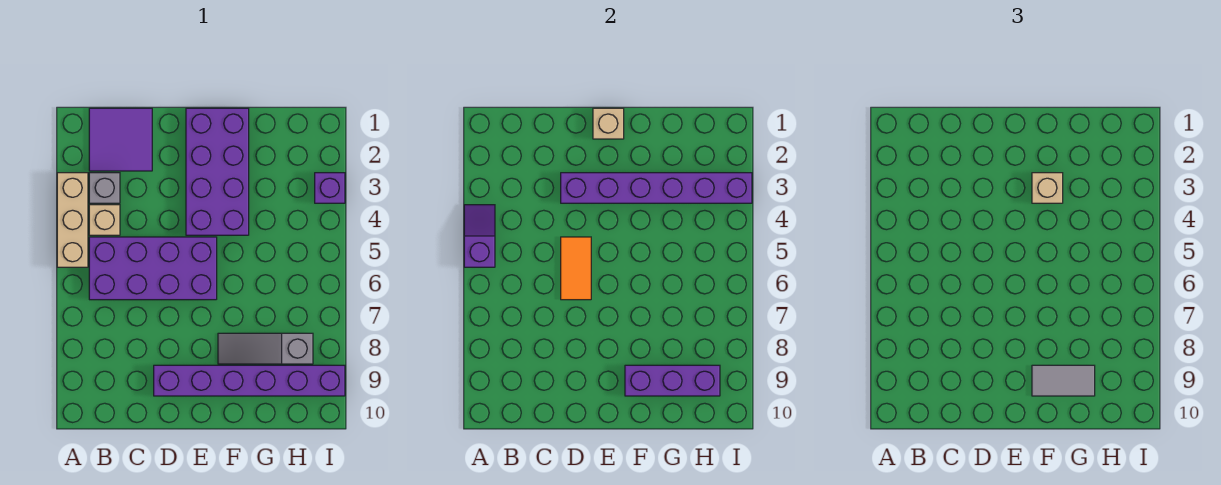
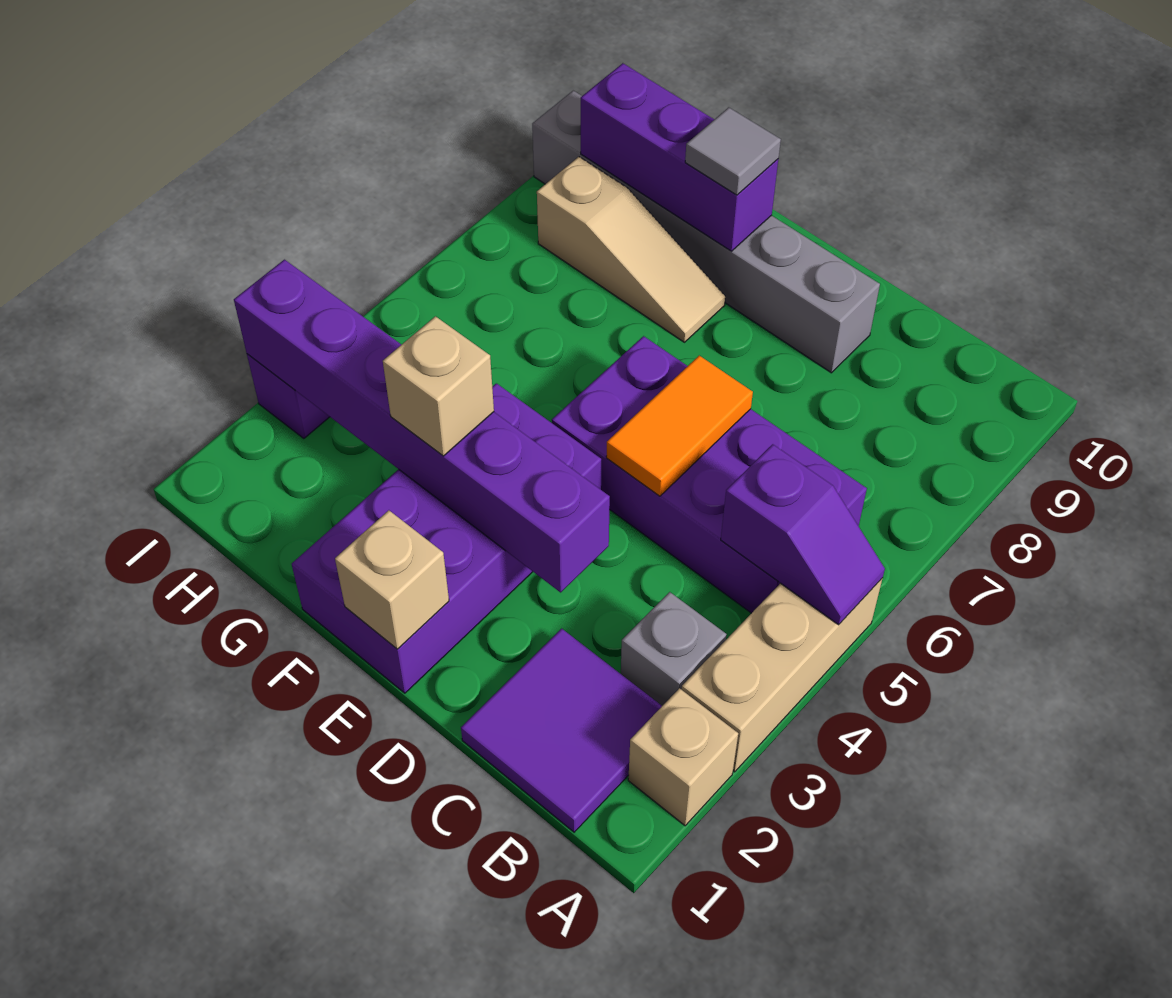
purple 1x2 slope [464,205,495,267] -> purple 1x2 slope turned to [721,444,885,625]
tan 1x1 brick [89,205,120,235] -> tan 1x1 brick moved to [628,688,738,826]
purple 1x6 brick [154,365,345,396] -> grey 1x6 brick [532,91,880,373]
grey 1x3 slope [218,333,313,364] -> tan 1x3 slope [537,157,725,342]
grey 1x2 tile [1032,365,1095,396] -> grey 1x1 tile [685,107,781,195]

